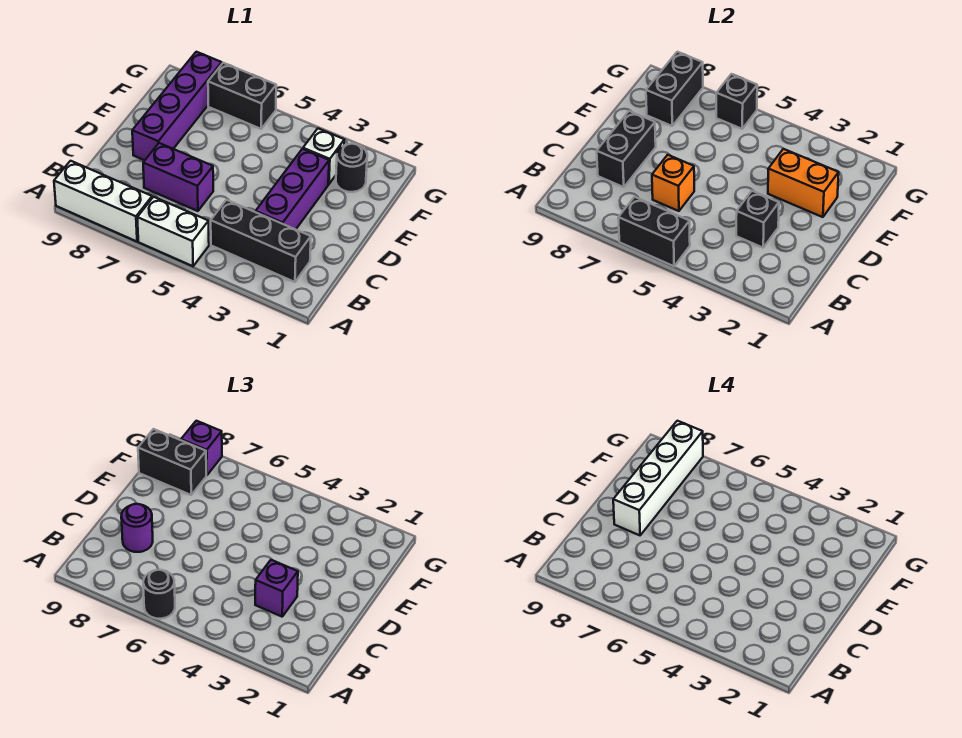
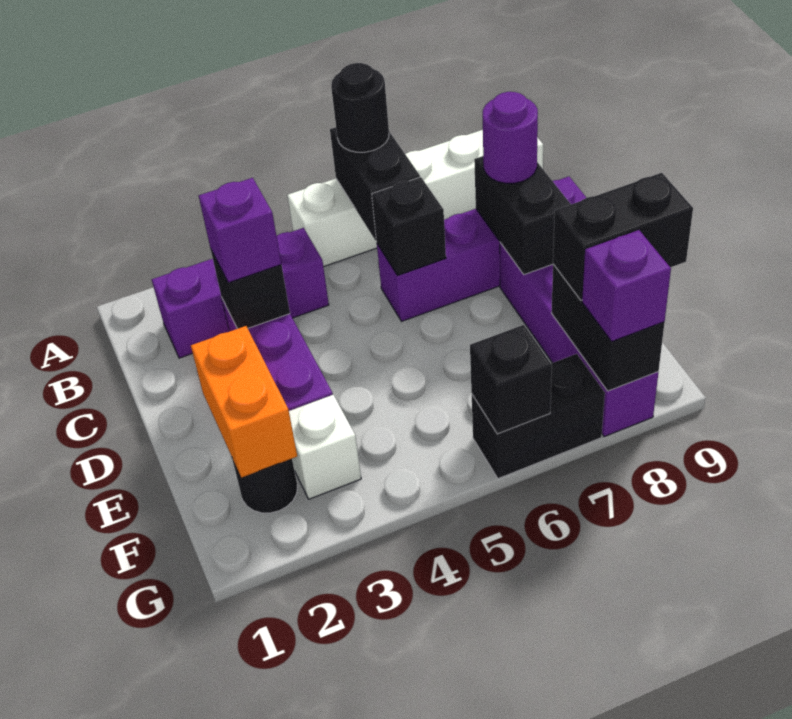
black 1x2 brick [618,197,690,266] -> black 1x2 brick turned to [330,127,420,241]
black 1x3 brick [211,200,311,282] -> purple 1x3 brick [152,228,329,358]
purple 1x2 brick [143,143,213,211] -> purple 1x4 brick [377,177,586,321]
orange 1x1 brick [652,155,694,211] -> black 1x1 brick [372,177,446,275]
white 1x4 brick [613,421,703,535] -> none
orange 1x2 brick [768,149,839,217] -> orange 1x2 brick turned to [191,326,297,478]

